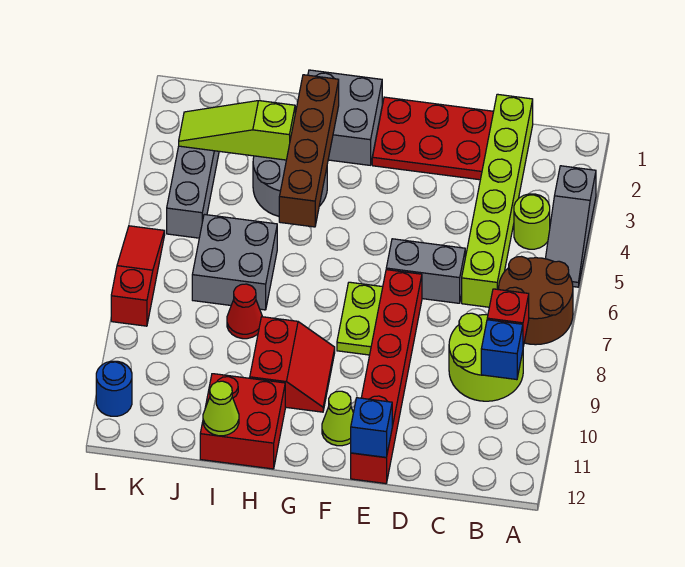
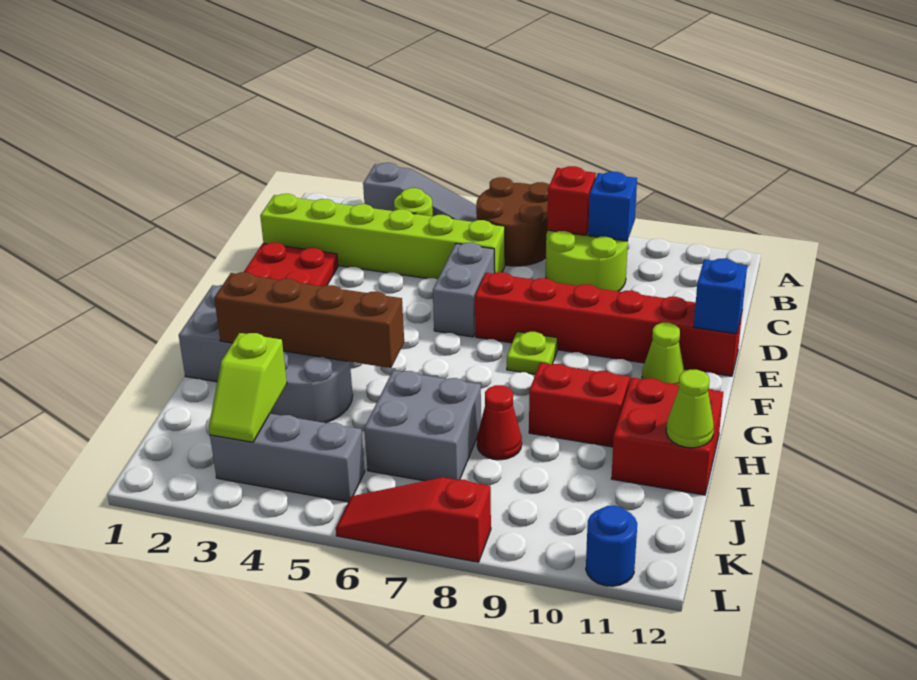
lime 1x2 plate [337,282,383,355] -> lime 1x1 plate [507,332,557,374]
lime 1x3 slope [179,101,295,160] -> lime 1x2 slope [209,333,287,442]

